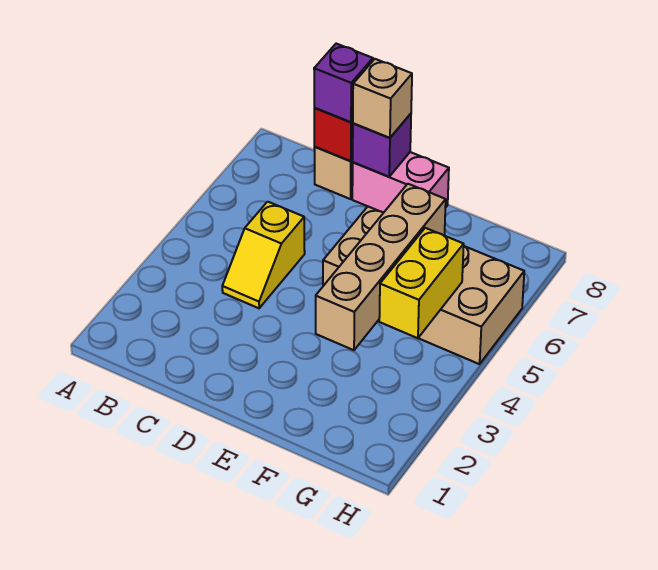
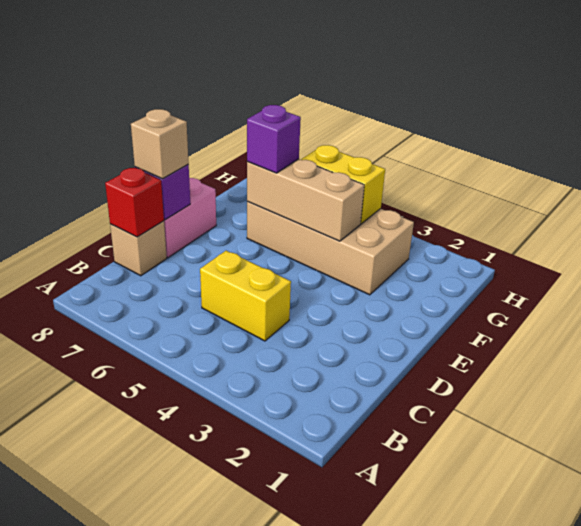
yellow 1x2 slope [222,202,305,308] -> yellow 1x2 brick [200,251,291,341]
purple 1x1 brick [314,44,373,122] -> purple 1x1 brick moved to [247,105,301,173]
tan 2x4 brick [323,207,524,364] -> tan 2x4 brick turned to [247,202,414,295]
tan 1x4 brick [316,184,446,350] -> tan 1x3 brick [247,159,364,241]

